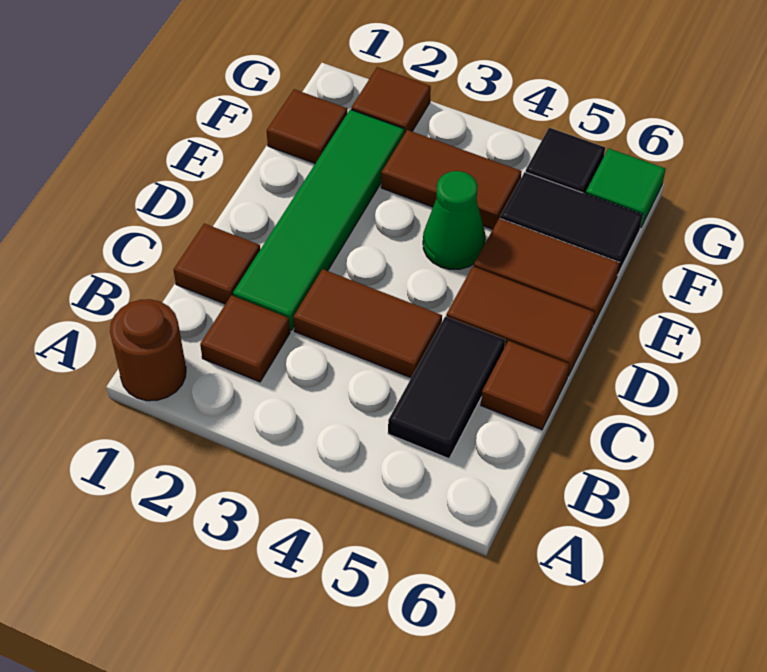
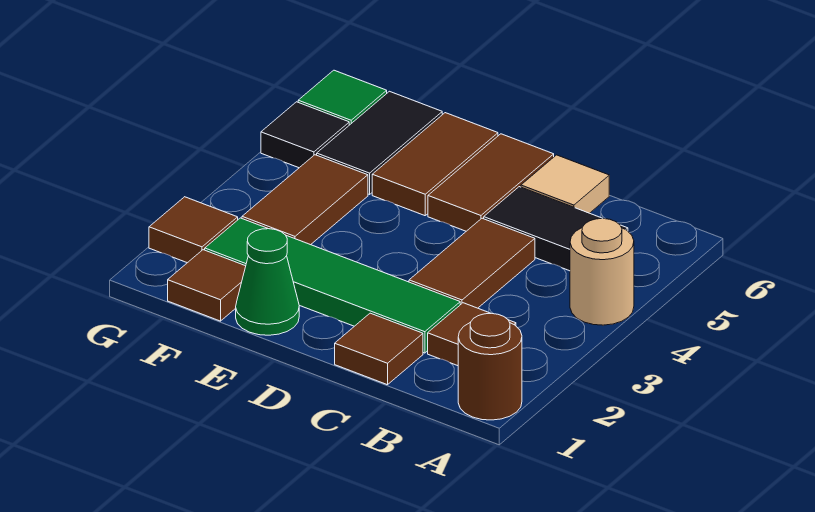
none -> tan 1x1 round brick [570,219,634,325]
brown 1x1 tile [481,341,569,430] -> tan 1x1 tile [521,155,609,213]
green 1x1 cone [423,171,486,269] -> green 1x1 cone moved to [236,229,299,335]

